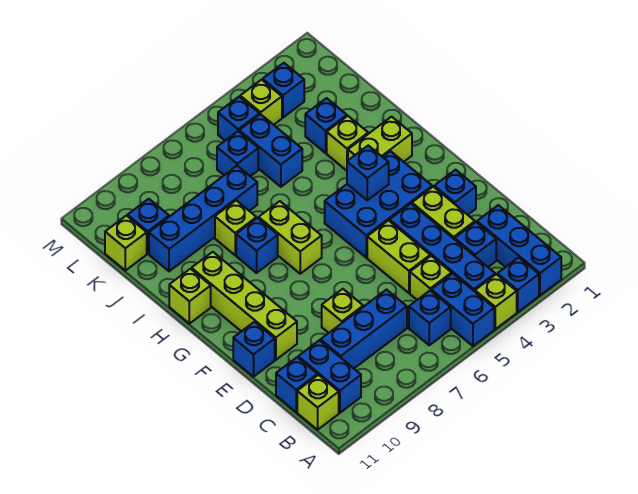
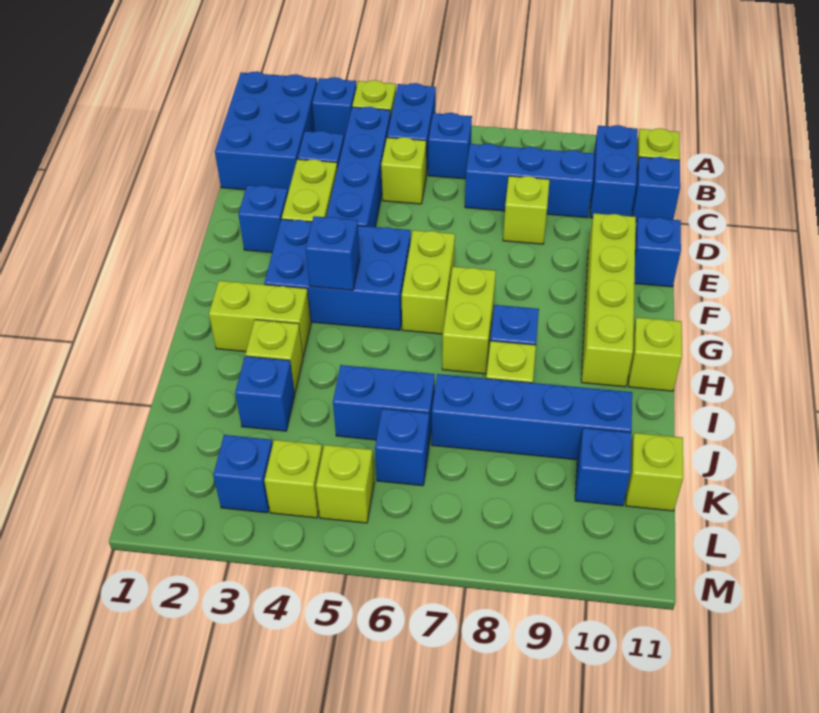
blue 1x3 brick [477,205,561,295] -> blue 2x3 brick [215,71,317,192]
lime 1x2 brick [367,220,430,293] -> lime 1x2 brick moved to [402,230,455,334]
blue 1x2 brick [239,114,302,187] -> blue 1x2 brick turned to [333,365,435,444]
blue 1x1 brick [218,97,260,141] -> lime 1x1 brick [316,445,374,523]

